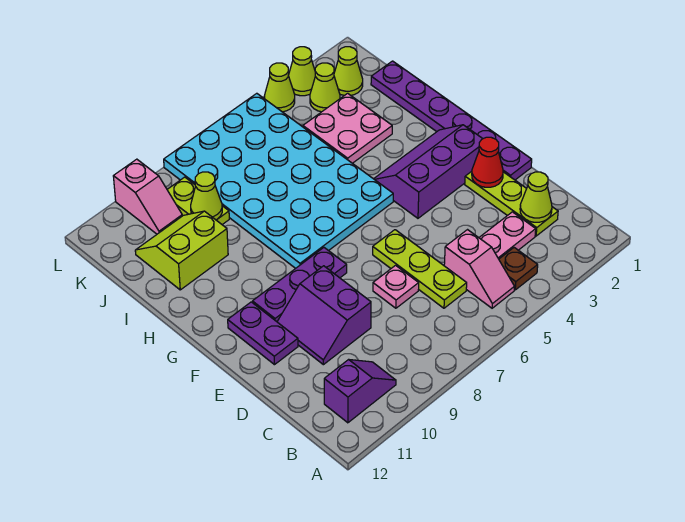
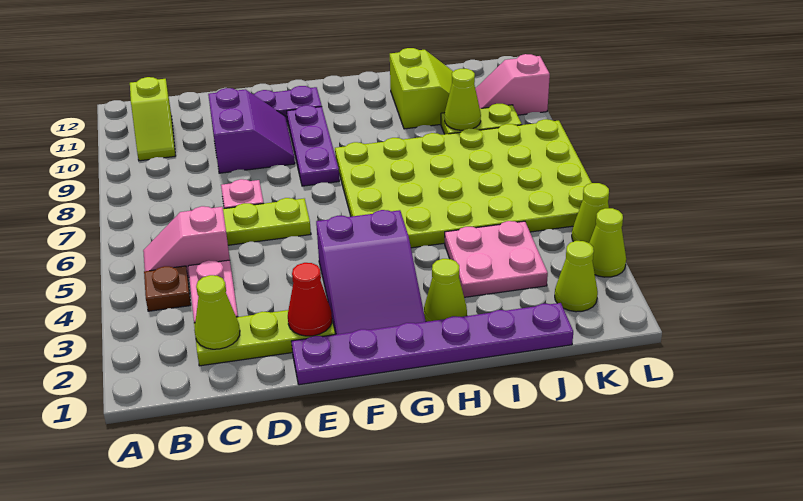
purple 1x2 slope [324,359,396,423] -> lime 1x2 slope [130,77,175,161]
purple 2x2 slope [277,266,371,365] -> purple 2x2 slope turned to [208,88,295,173]
purple 2x3 slope [374,125,483,218] -> purple 2x3 slope turned to [316,210,426,334]
cyan 4x6 plate [164,93,393,268] -> lime 4x6 plate [335,119,592,248]
lime 1x1 cone [310,63,340,112] -> lime 1x1 cone moved to [424,259,467,322]

